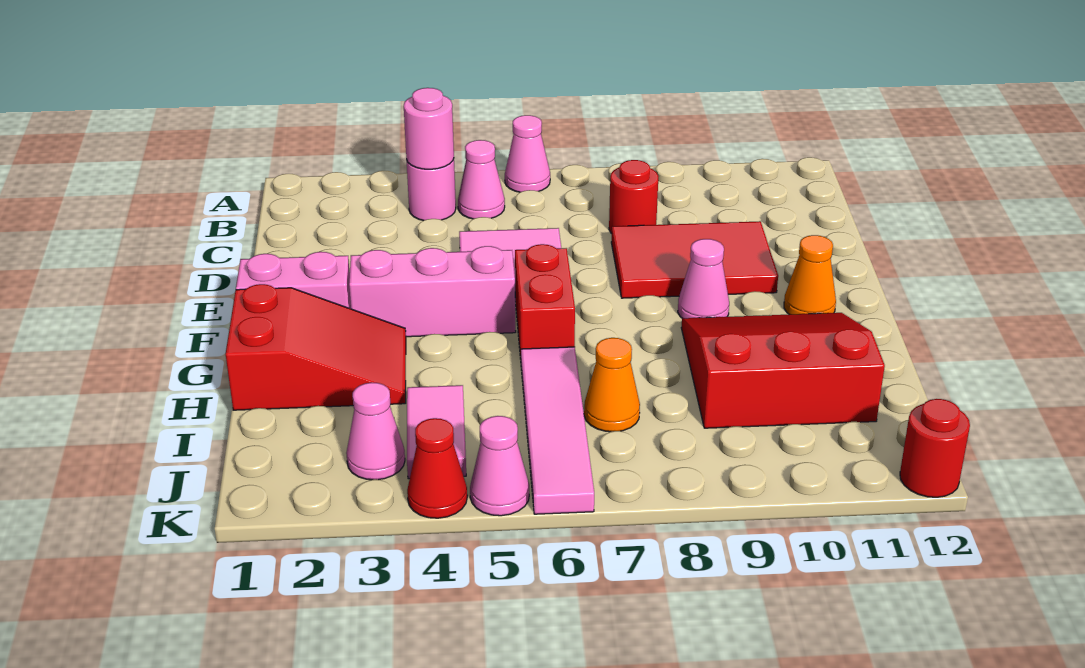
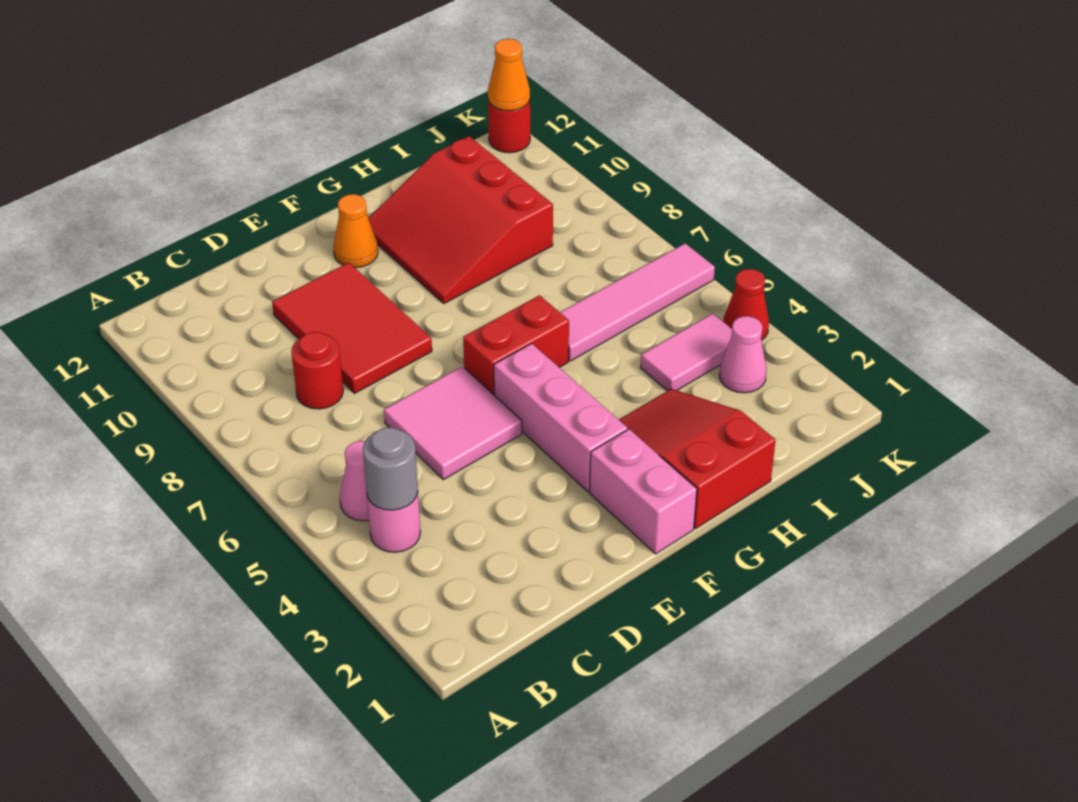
pink 1x1 cone [505,115,550,192] -> none
pink 1x1 round brick [404,88,454,169] -> grey 1x1 round brick [363,428,418,510]
pink 1x1 cone [678,239,729,318] -> none
orange 1x1 cone [584,338,640,432] -> orange 1x1 cone moved to [488,39,530,111]
pink 1x1 cone [470,416,529,516] -> none

